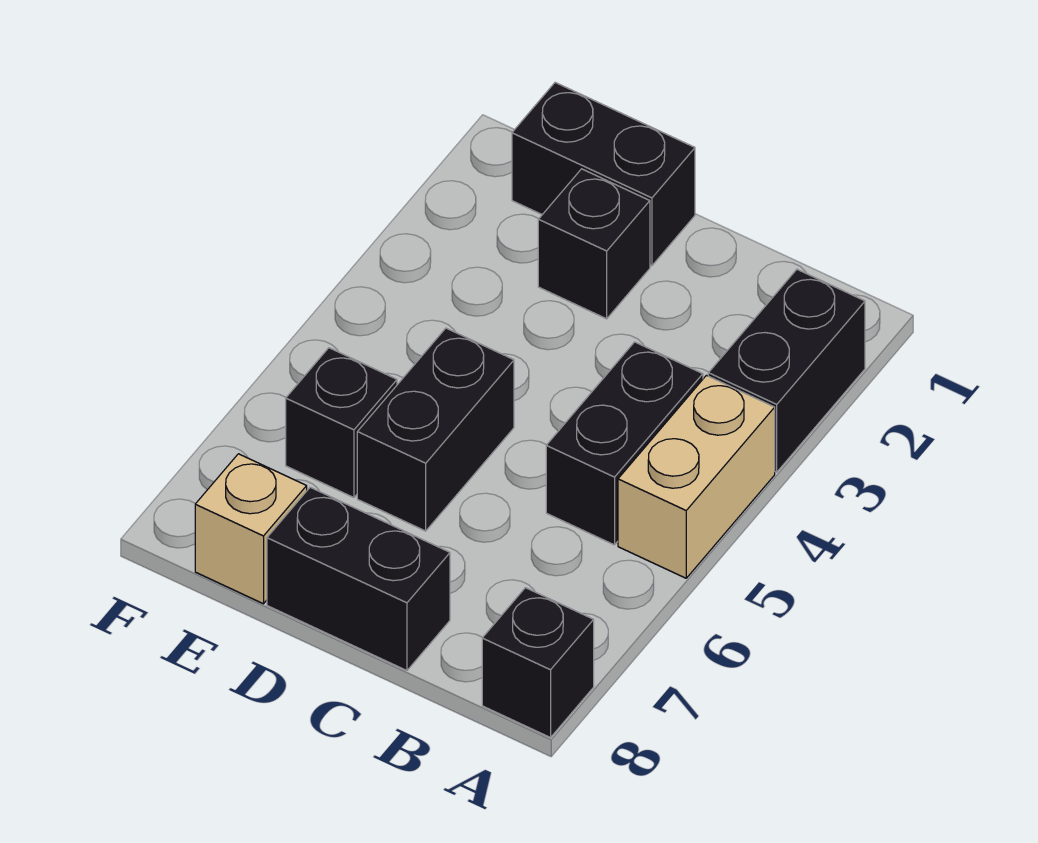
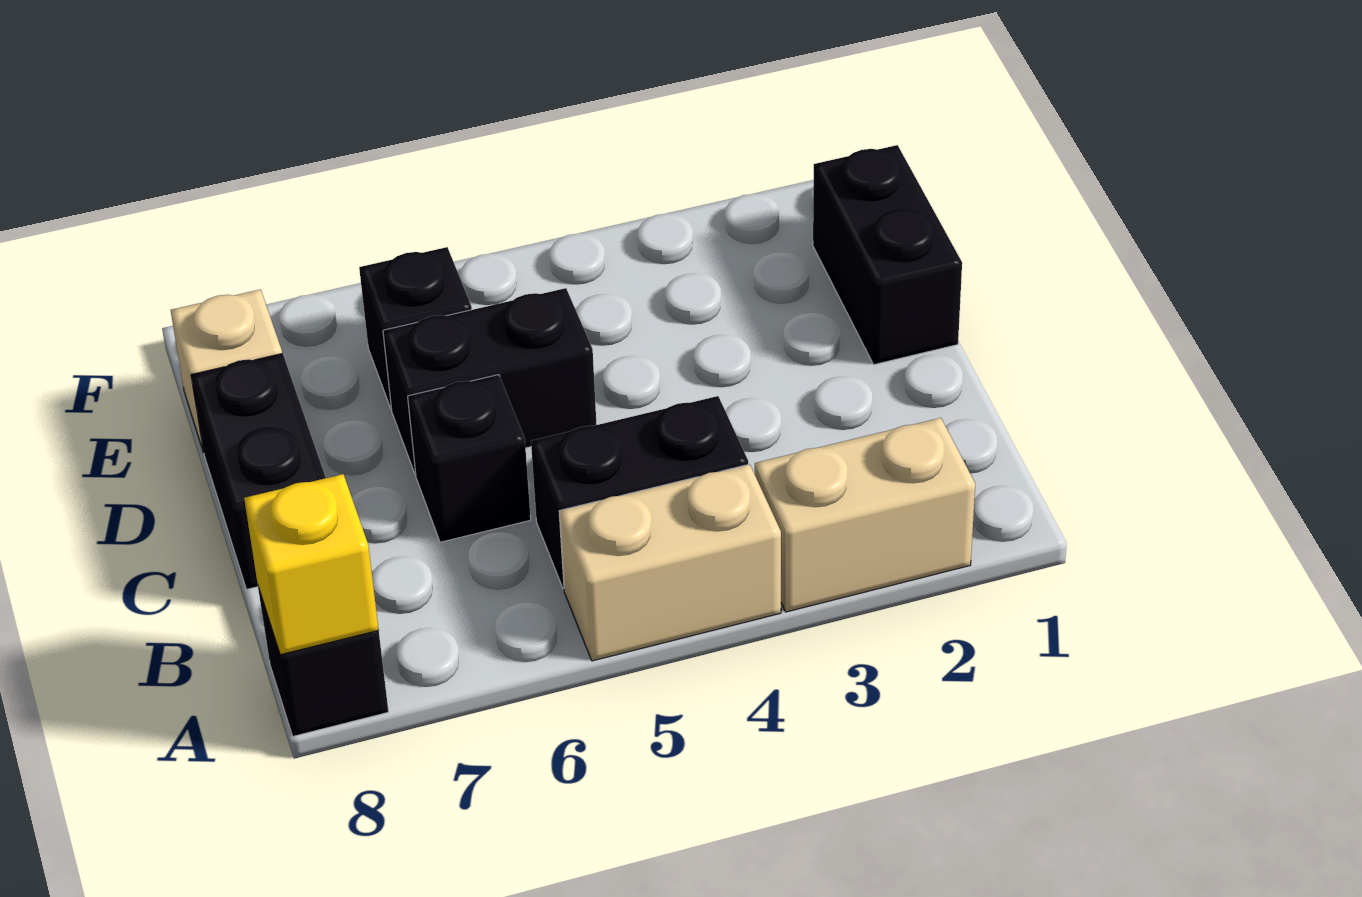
black 1x2 brick [708,269,865,472] -> tan 1x2 brick [755,418,975,612]
none -> yellow 1x1 brick [244,474,379,655]
black 1x1 brick [538,169,650,319] -> black 1x1 brick moved to [408,375,531,542]

